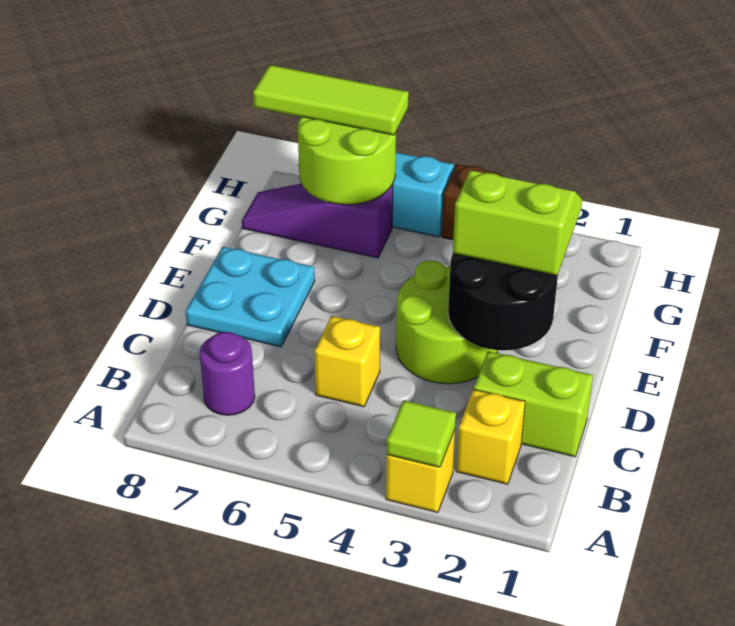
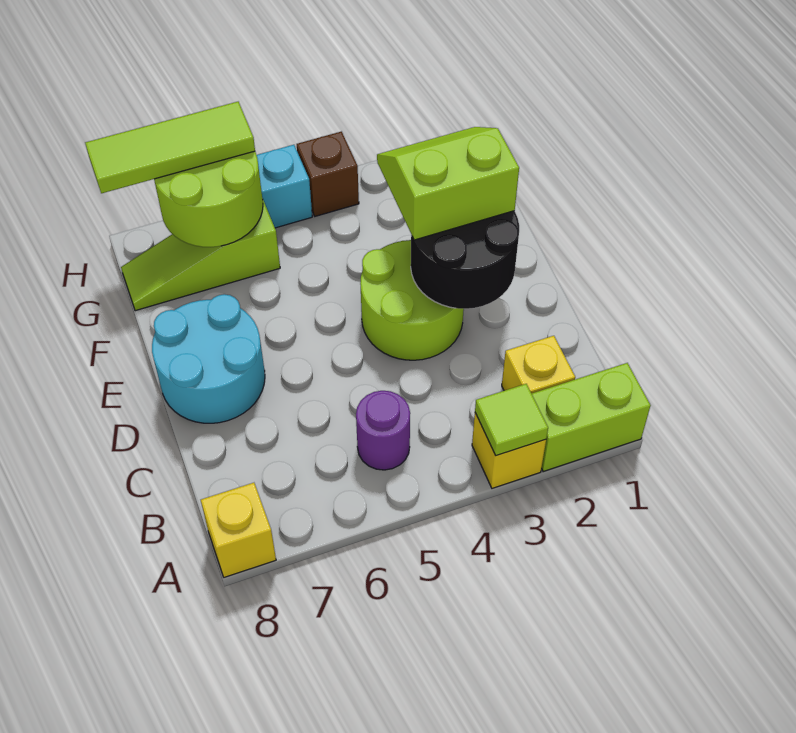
purple 1x1 round brick [200,332,255,415] -> purple 1x1 round brick moved to [356,391,410,470]
lime 1x2 brick [474,351,593,457] -> lime 1x2 brick moved to [532,363,651,472]
yellow 1x1 brick [314,316,380,407] -> yellow 1x1 brick moved to [201,483,276,577]
cyan 2x2 plate [186,247,315,347] -> cyan 2x2 round brick [152,294,265,423]
purple 1x3 slope [242,184,393,258] -> lime 1x3 slope [121,198,280,311]

